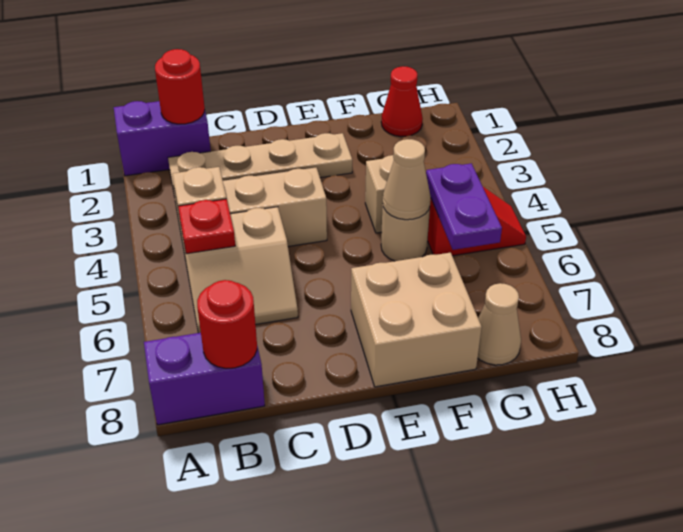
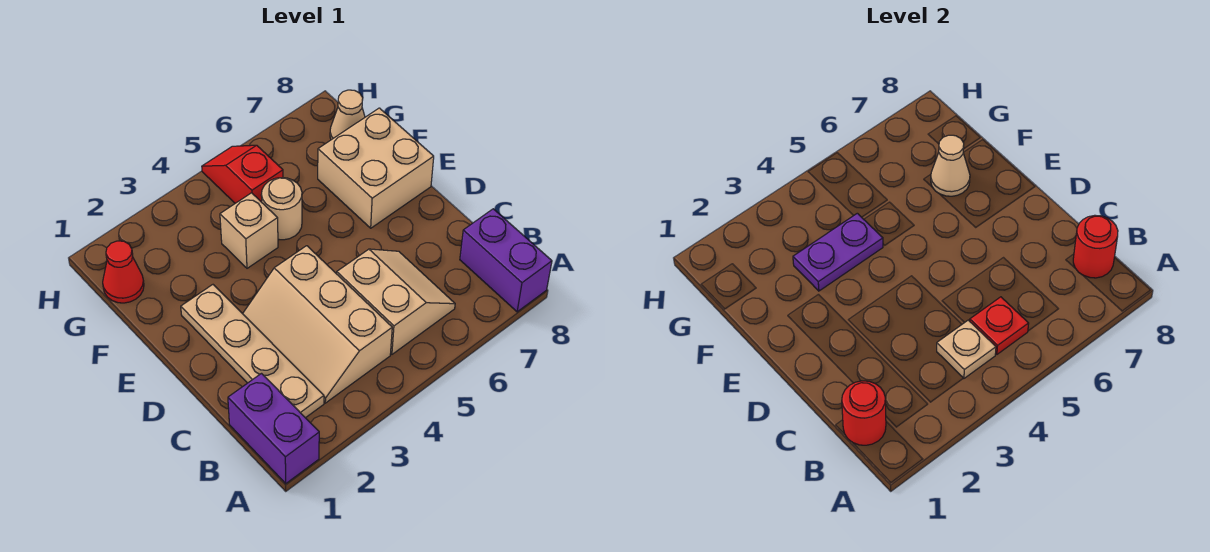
tan 1x1 cone [383,139,431,220] -> tan 1x1 cone moved to [931,135,970,196]
purple 1x2 plate [426,163,502,250] -> purple 1x2 plate moved to [793,213,883,291]

